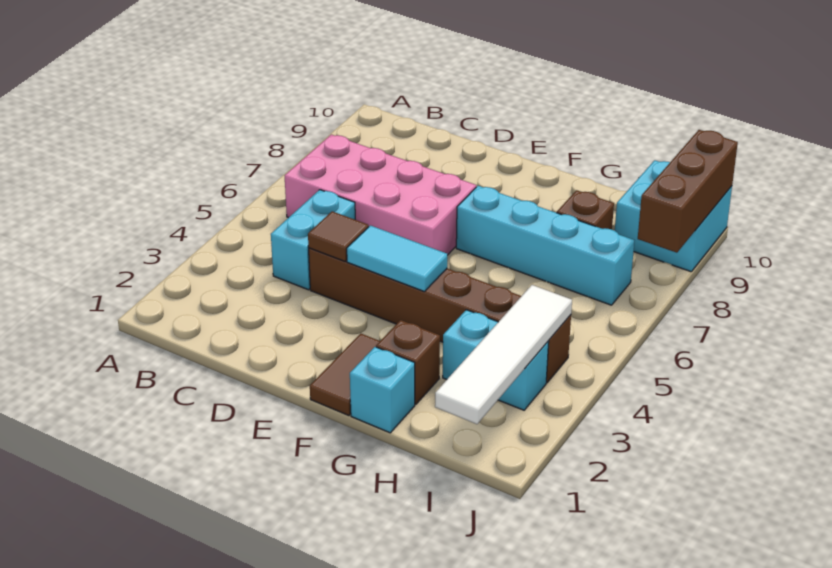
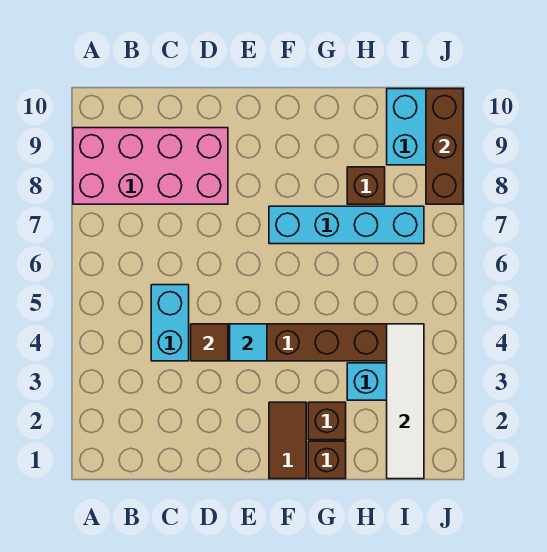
pink 2x4 brick [285,135,476,255] -> pink 2x4 brick moved to [73,128,228,204]
cyan 1x2 tile [347,226,447,292] -> cyan 1x1 tile [230,324,267,361]
cyan 1x1 brick [350,347,415,433] -> brown 1x1 brick [308,441,346,479]

